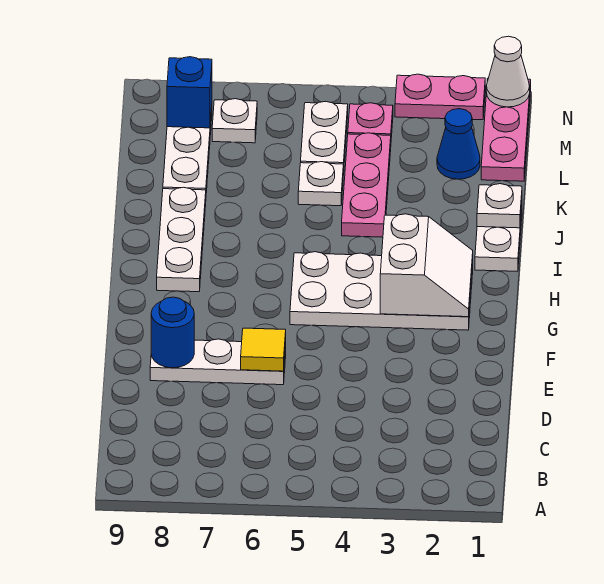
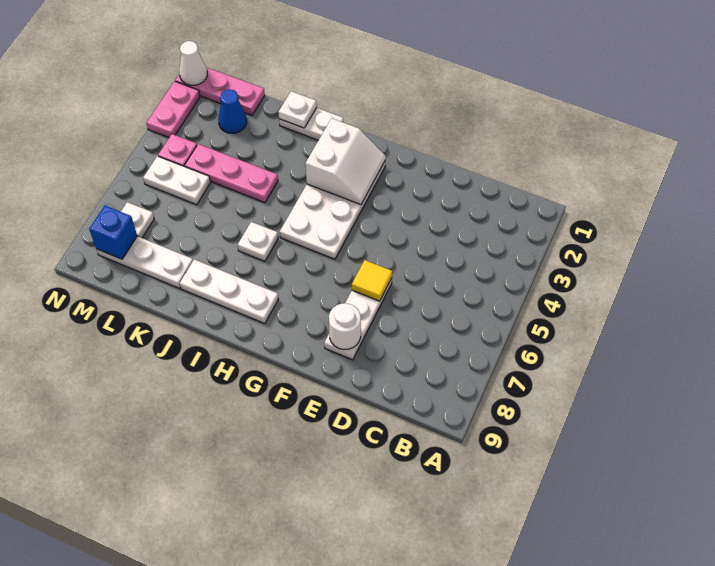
blue 1x1 round brick [151,297,194,368] -> white 1x1 round brick [329,303,361,350]
white 2x2 slope [380,214,473,317] -> white 2x2 slope turned to [305,118,386,205]
white 1x1 plate [298,162,343,206] -> white 1x1 plate moved to [238,222,278,261]

